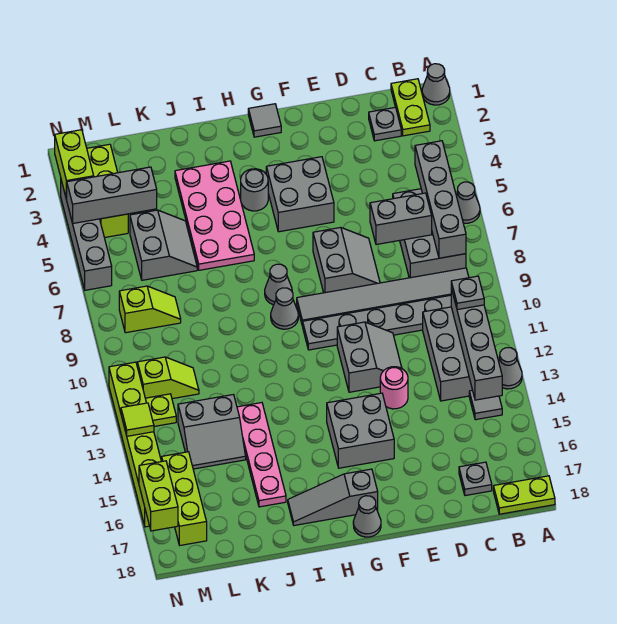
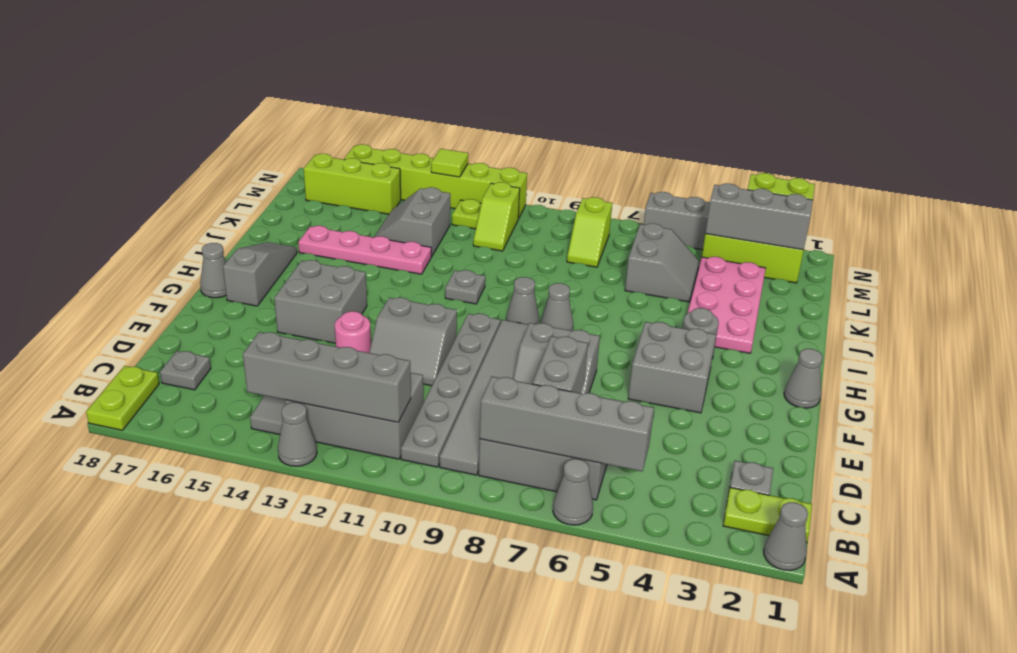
grey 1x1 plate [451,276,484,310] -> grey 1x1 plate moved to [445,270,485,304]
grey 1x1 tile [248,104,281,137] -> grey 1x1 cone [784,349,823,408]
pink 2x4 plate [175,161,254,270] -> pink 2x4 plate turned to [688,257,766,353]
grey 2x2 slope [130,210,197,280] -> grey 2x2 slope turned to [625,224,699,302]
grey 1x3 brick [67,167,157,223] -> grey 1x3 brick turned to [705,183,813,250]
lime 1x2 brick [139,461,178,531] -> none

